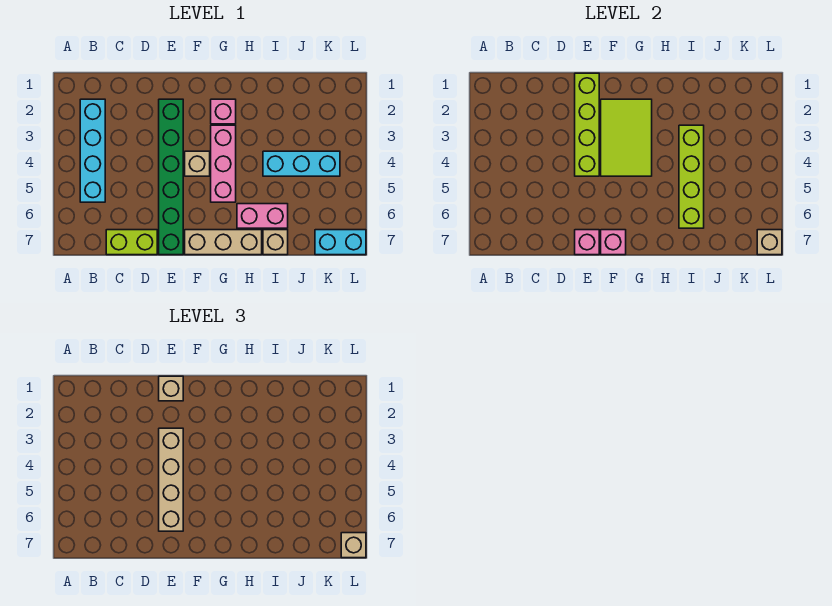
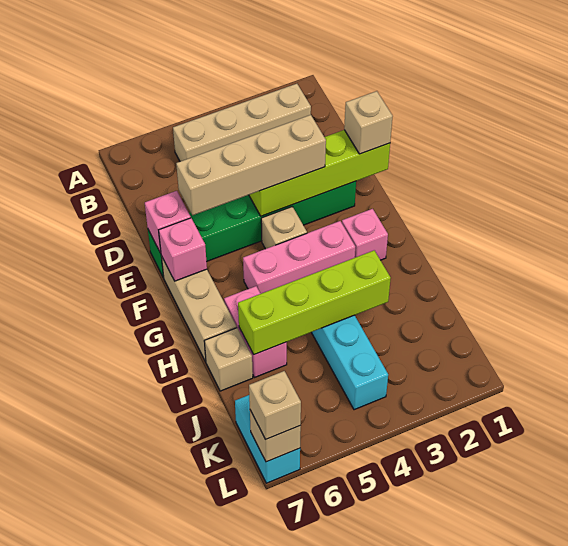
cyan 1x4 brick [80,99,105,202] -> tan 1x4 brick [173,84,311,161]
lime 1x2 brick [106,230,157,255] -> none
lime 2x3 tile [601,99,652,176] -> none

